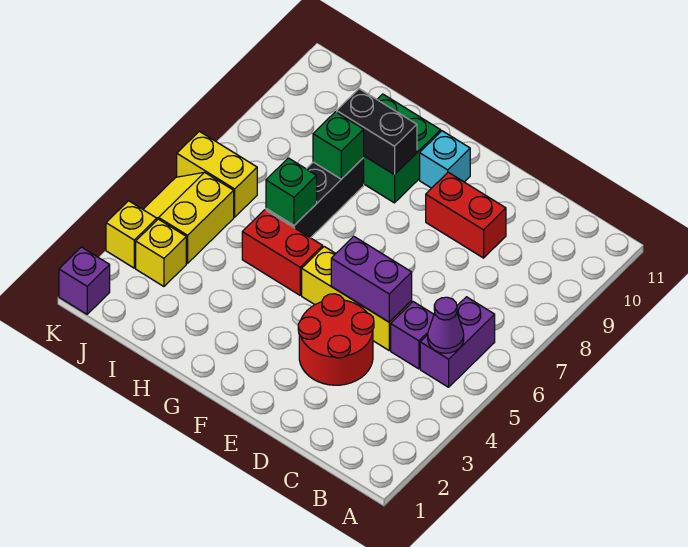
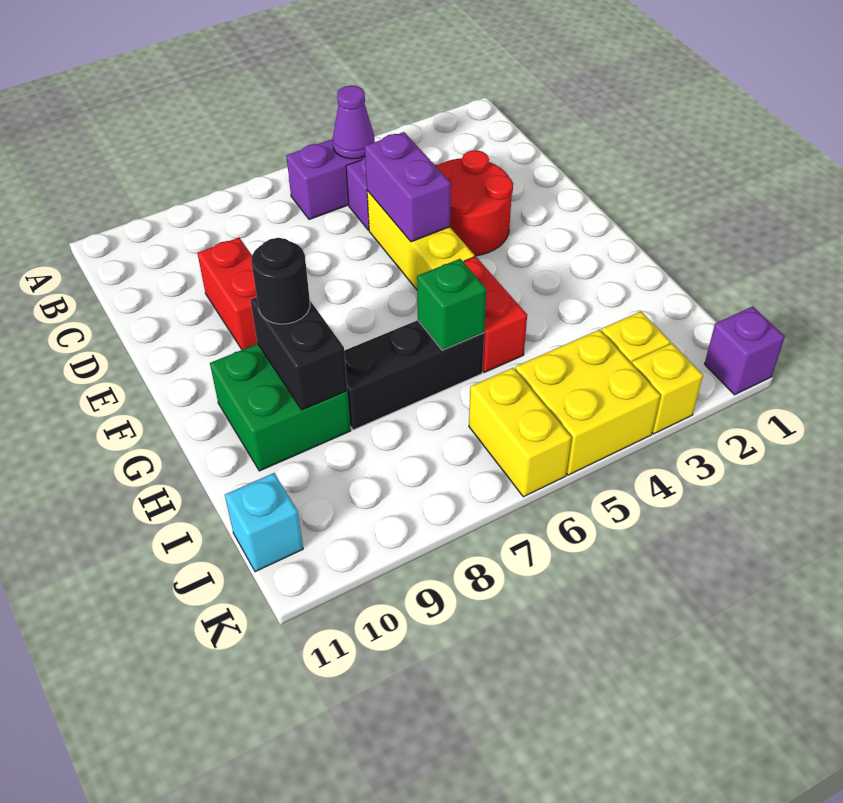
cyan 1x1 brick [420,131,470,188] -> cyan 1x1 brick moved to [225,473,303,572]
none -> black 1x1 round brick [251,238,310,324]
green 1x1 brick [313,112,364,179] -> none
yellow 2x2 slope [143,172,234,263] -> yellow 2x2 brick [515,330,660,475]

